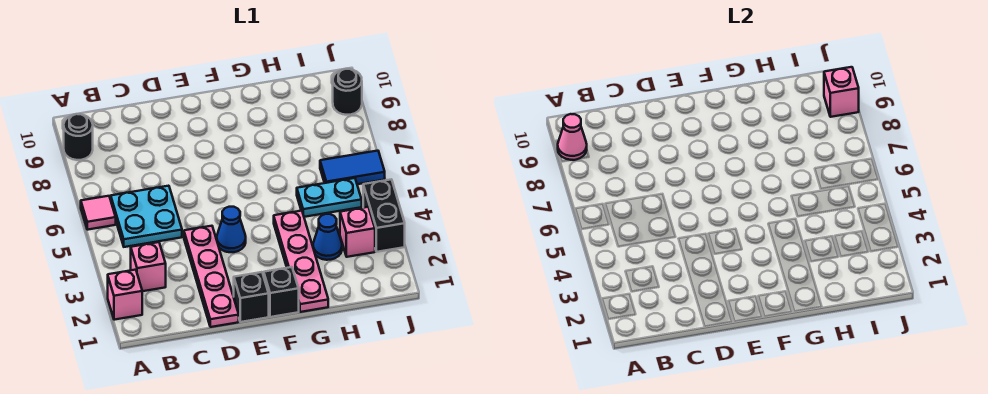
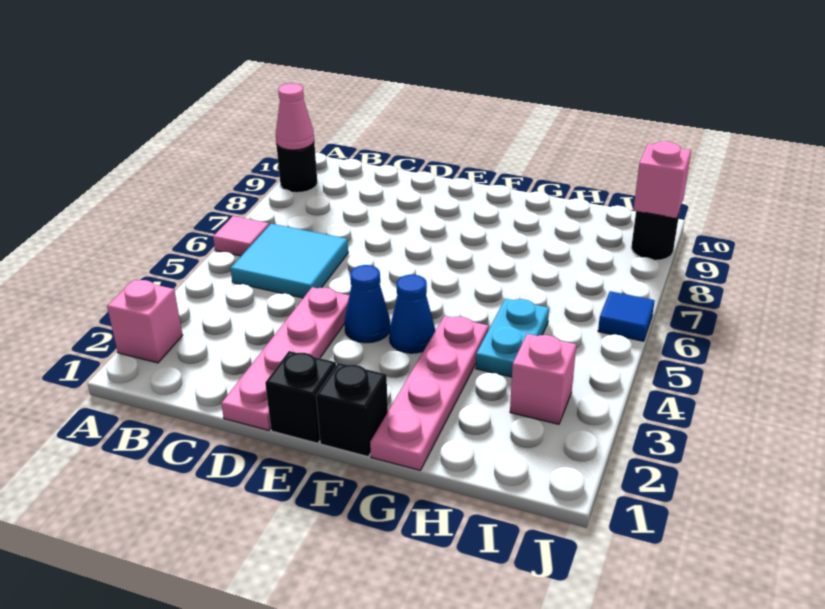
pink 1x1 brick [131,242,166,291] -> none
cyan 2x2 plate [111,186,182,247] -> cyan 2x2 tile [230,224,348,298]
blue 1x1 cone [313,214,342,260] -> blue 1x1 cone moved to [389,275,435,353]
cyan 1x2 plate [297,178,362,217] -> cyan 1x2 plate turned to [476,299,549,377]
blue 1x2 tile [320,151,385,184] -> blue 1x1 tile [598,291,655,341]
black 1x2 brick [363,179,405,252] -> none

